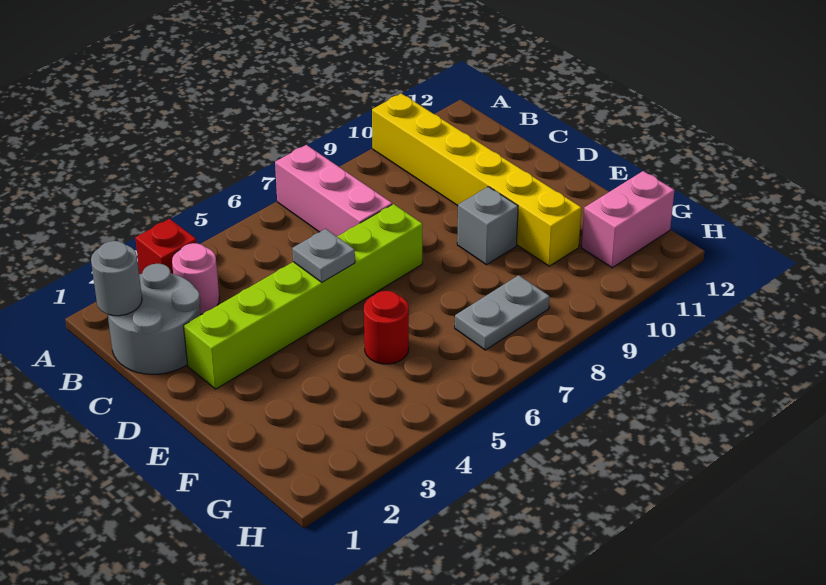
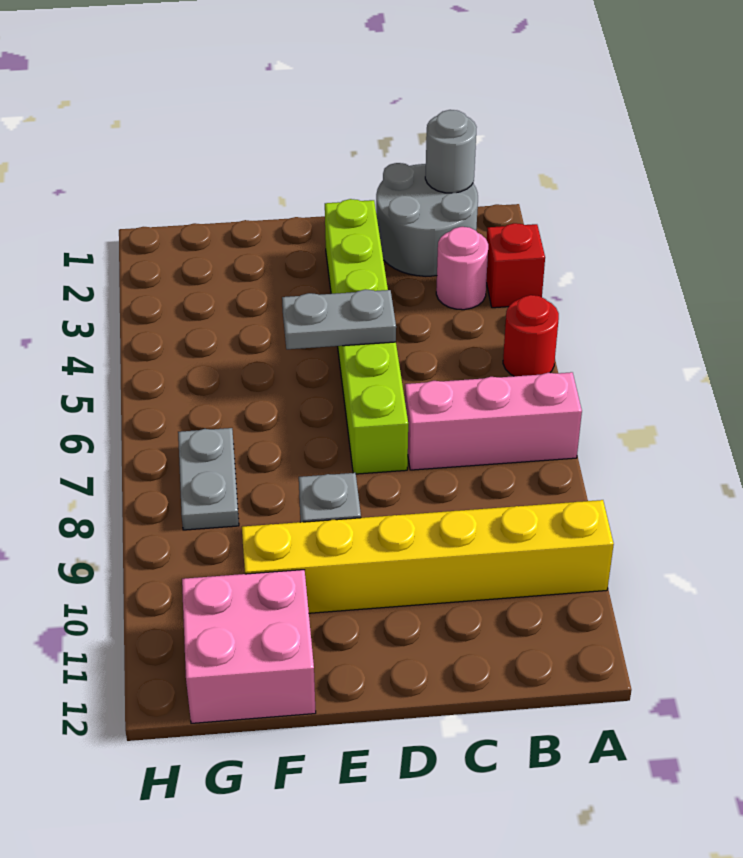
grey 1x1 plate [292,229,355,282] -> grey 1x2 plate [282,289,396,349]
red 1x1 round brick [364,291,409,364] -> red 1x1 round brick moved to [503,295,559,376]
pink 1x2 brick [582,171,674,268] -> pink 2x2 brick [182,570,316,723]

